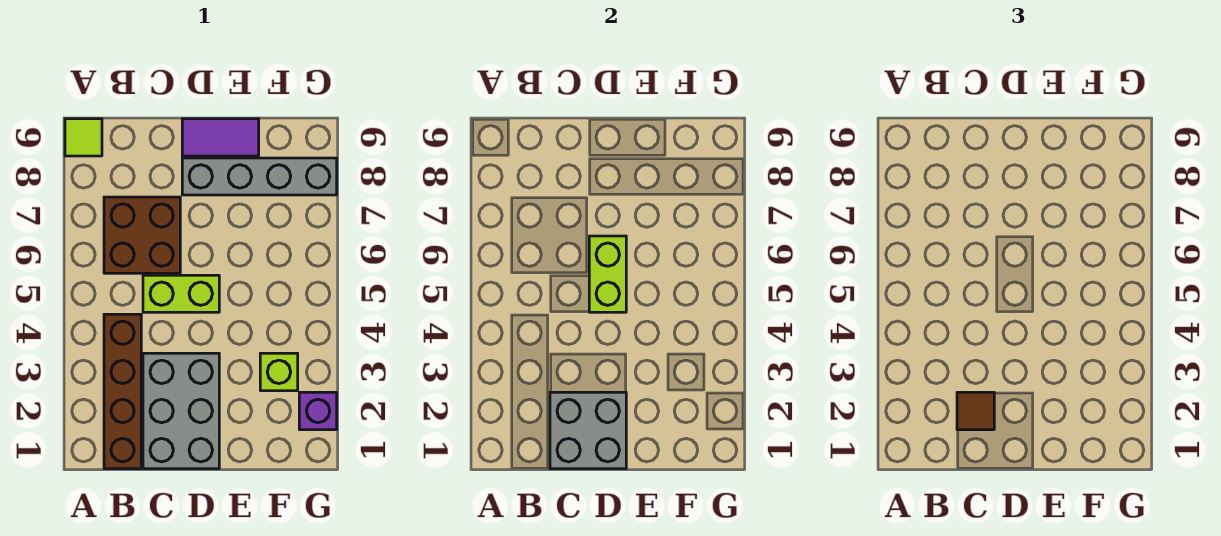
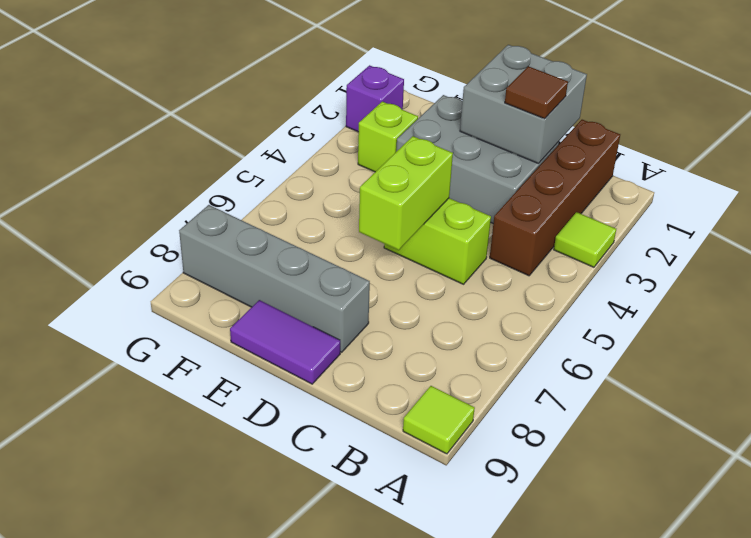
none -> lime 1x1 tile [554,212,616,267]
brown 2x2 brick [104,197,180,273] -> none
grey 2x3 brick [143,353,219,469] -> grey 2x3 brick turned to [396,95,559,223]

